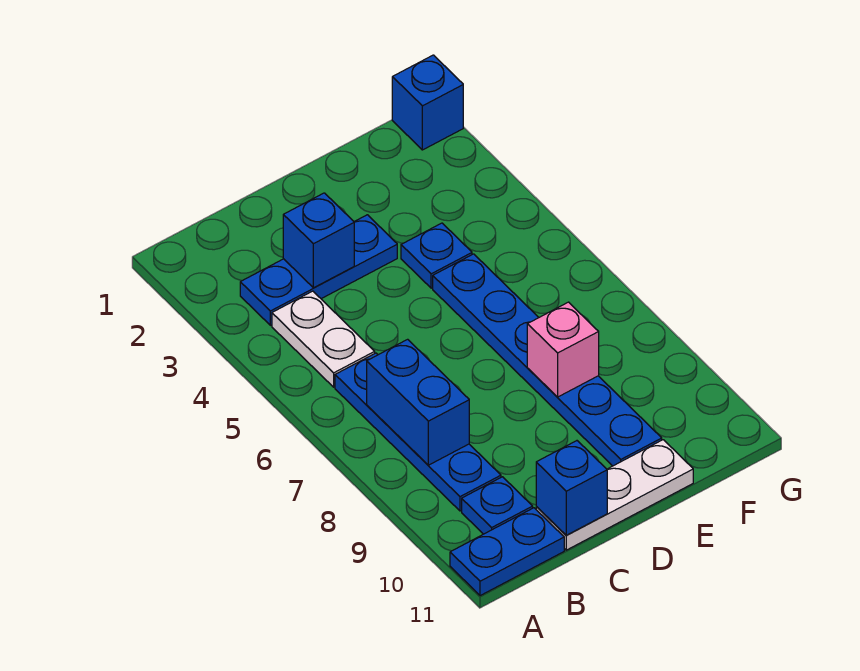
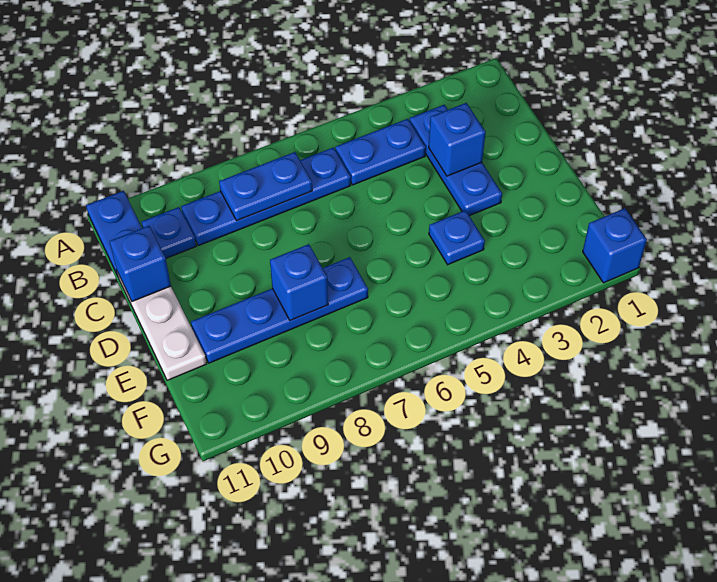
white 1x2 plate [272,291,375,387] -> blue 1x2 plate [335,119,426,185]
blue 1x2 brick [367,339,469,465] -> blue 1x2 plate [219,152,312,221]
blue 1x6 plate [433,254,662,466] -> blue 1x4 plate [191,257,368,363]
pink 1x1 brick [527,302,599,397] -> blue 1x1 brick [270,244,328,321]

